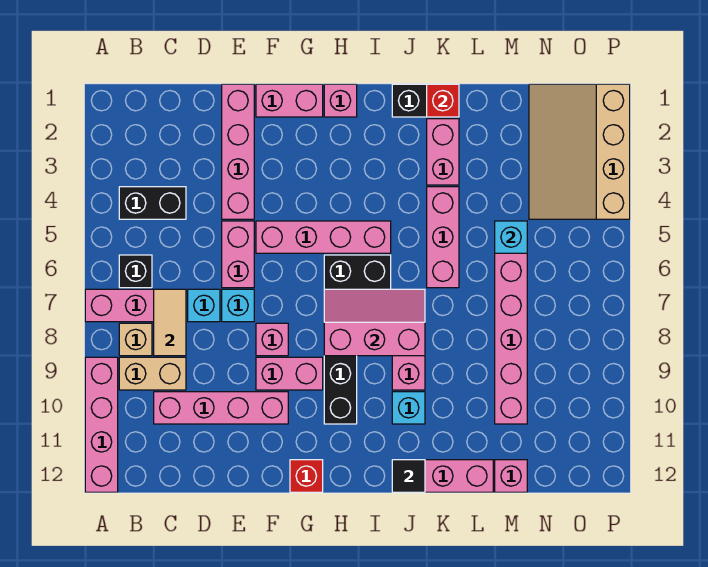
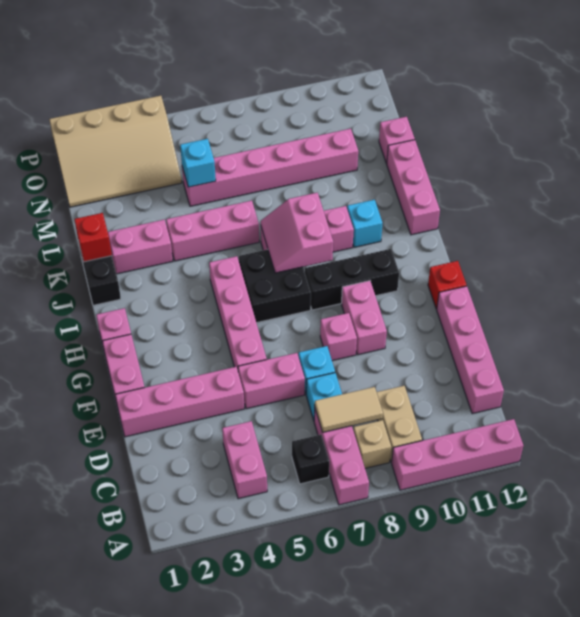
black 1x2 brick [119,187,186,219] -> pink 1x2 brick [222,421,267,499]
pink 1x4 brick [154,392,288,424] -> pink 1x4 brick moved to [437,286,504,414]
pink 2x3 slope [324,289,425,356] -> pink 2x2 slope [261,193,333,273]
black 1x1 tile [392,460,425,492] -> none

